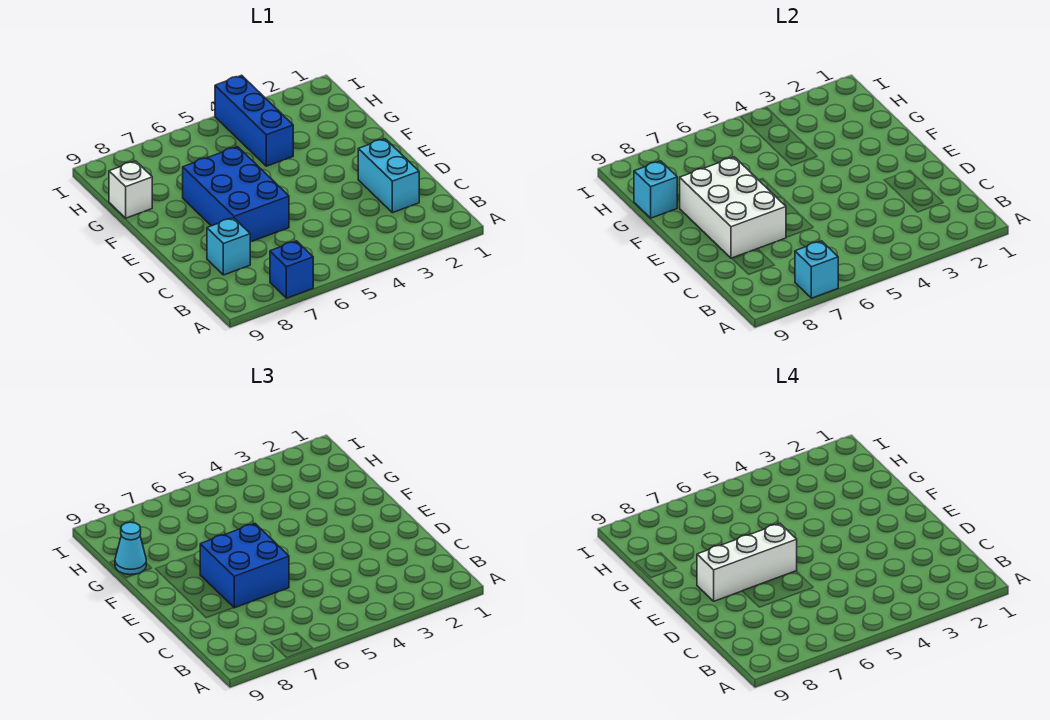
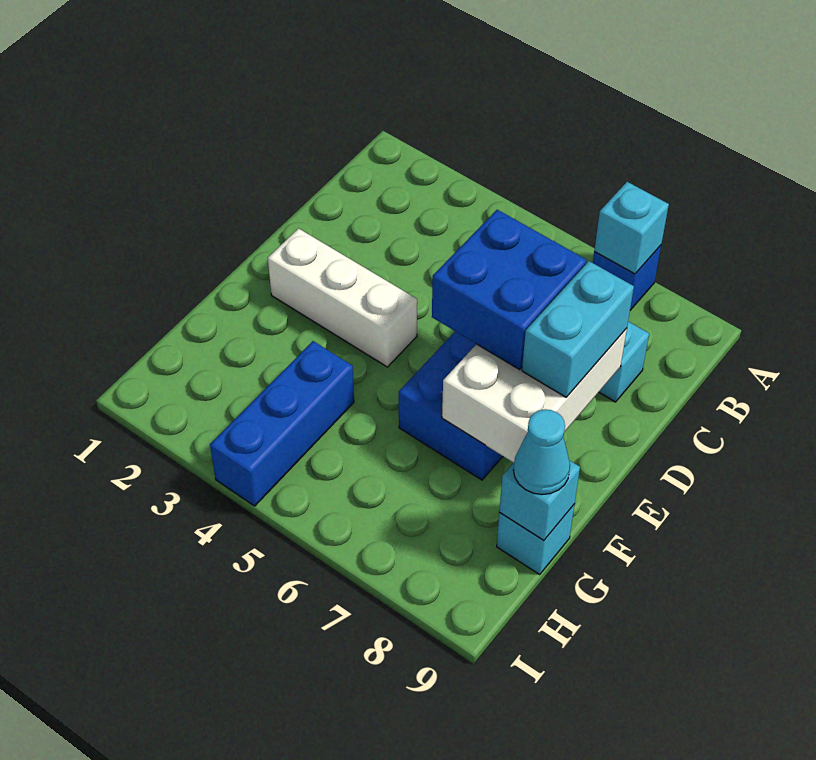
cyan 1x2 brick [358,139,419,213] -> cyan 1x2 brick moved to [522,261,634,397]
white 1x3 brick [697,524,797,601] -> white 1x3 brick moved to [268,228,417,367]
white 1x1 brick [109,161,152,218] -> cyan 1x1 brick [497,504,575,574]

